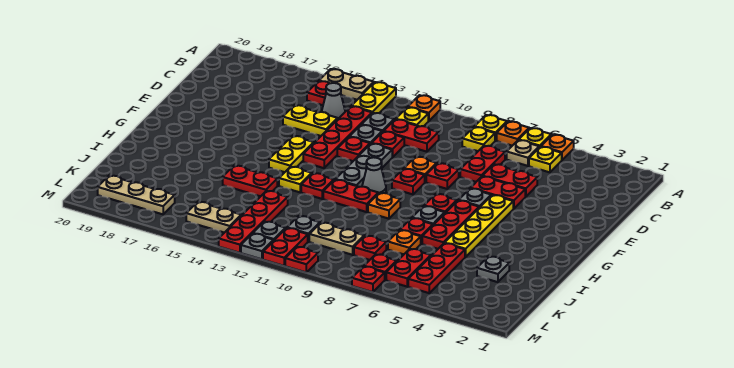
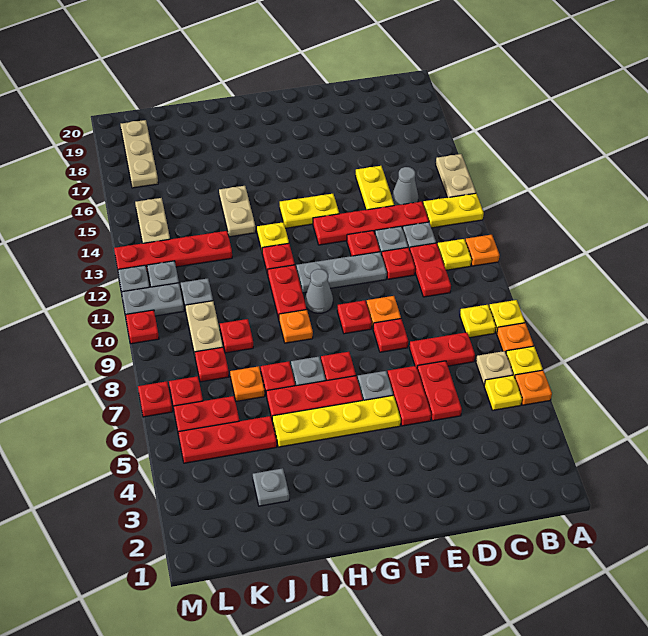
red 1x1 plate [307,81,330,105] -> red 1x1 plate moved to [220,319,253,353]
red 1x2 plate [223,166,277,196] -> tan 1x2 plate [219,186,256,237]
red 1x2 plate [263,228,308,266] -> grey 1x2 plate [122,283,184,316]

